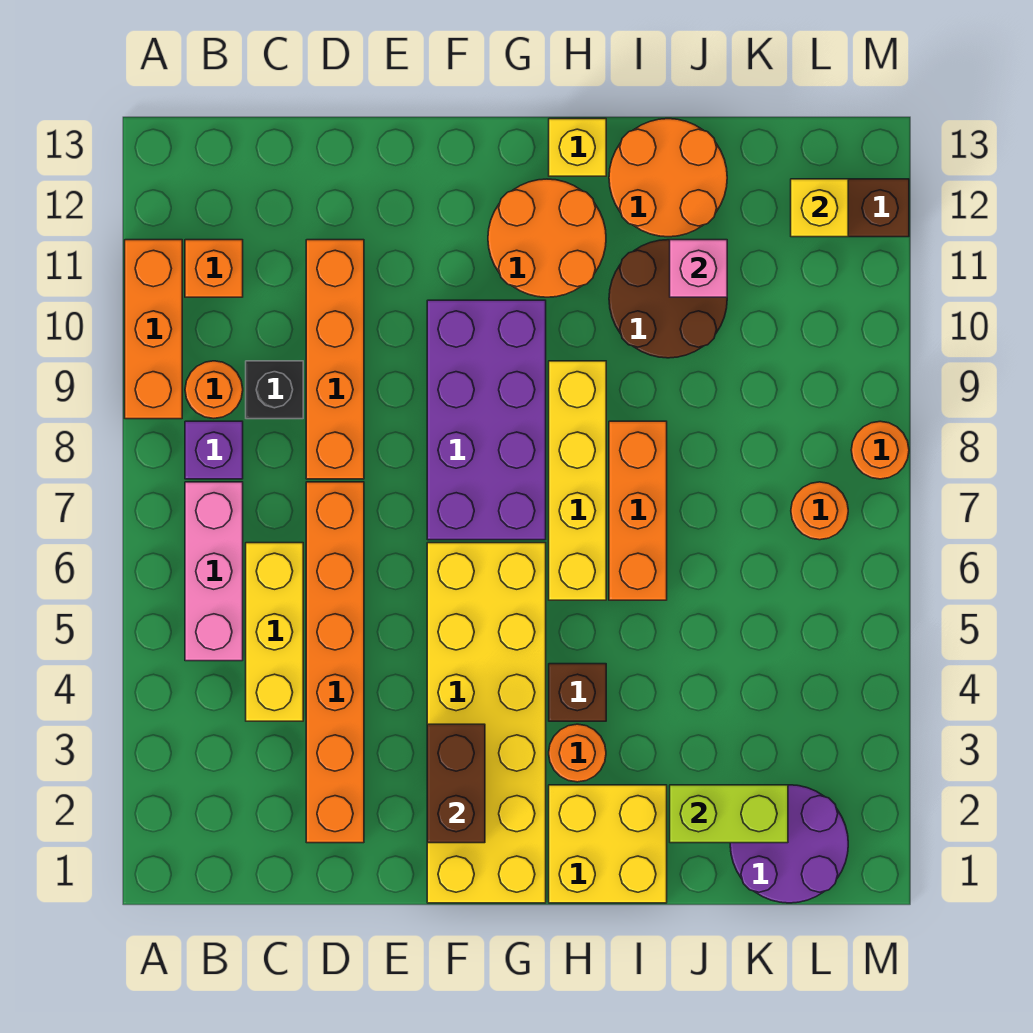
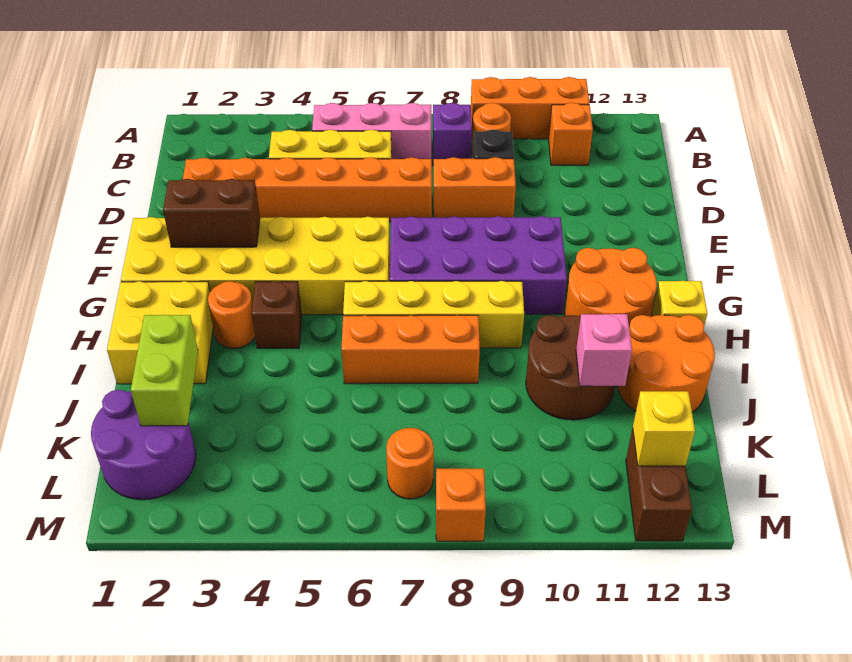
orange 1x4 brick [306,240,364,479] -> orange 1x2 brick [433,157,516,218]
orange 1x1 round brick [851,421,909,479] -> orange 1x1 brick [436,469,486,541]

